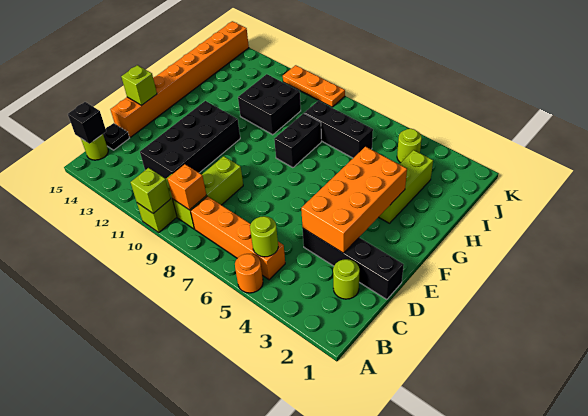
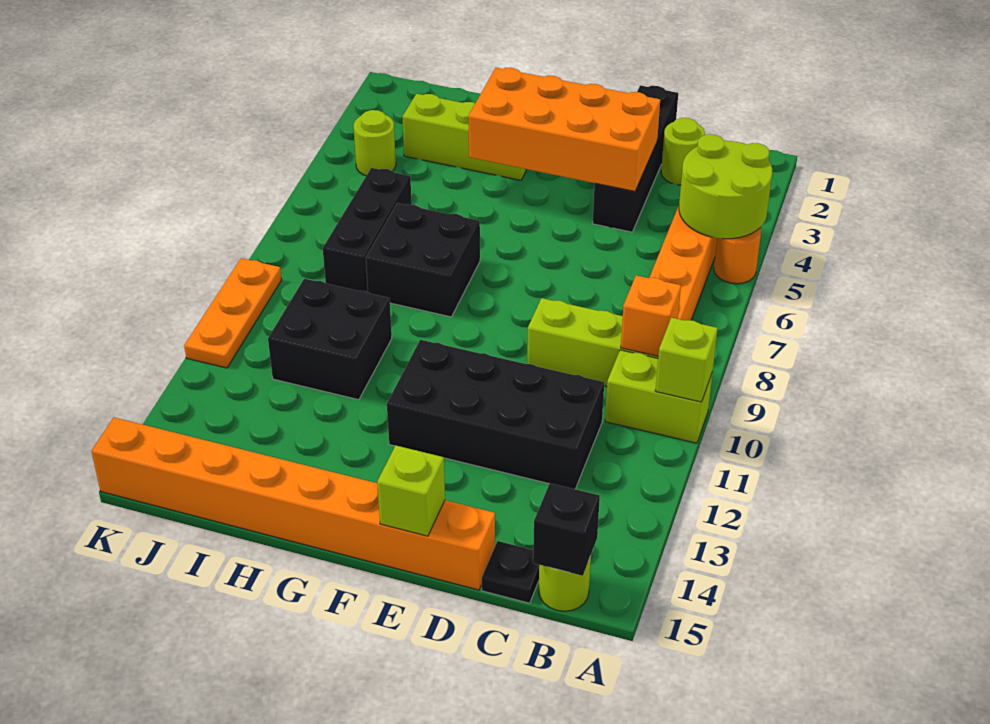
lime 1x1 round brick [250,216,278,257] -> lime 2x2 round brick [679,134,772,239]
black 1x2 brick [274,113,321,168] -> black 2x2 brick [366,203,480,317]

